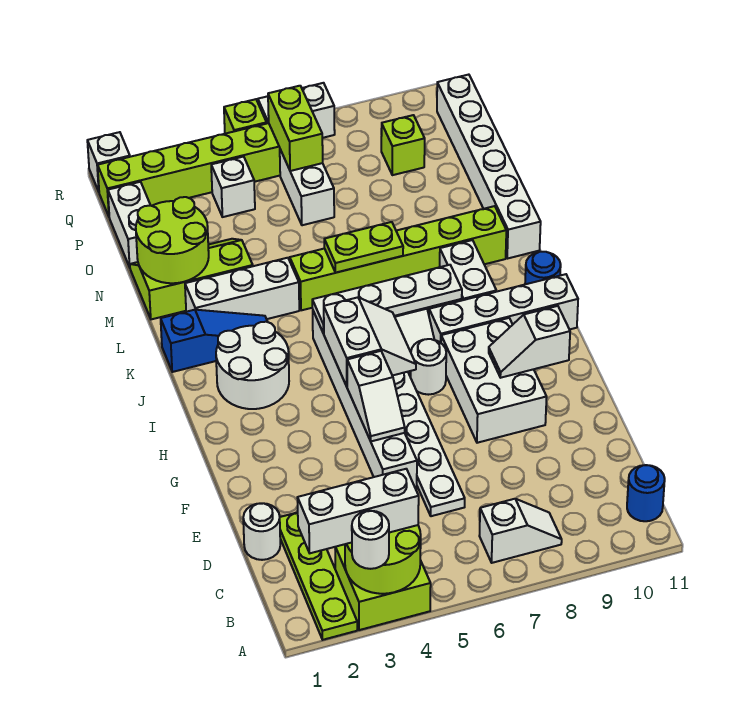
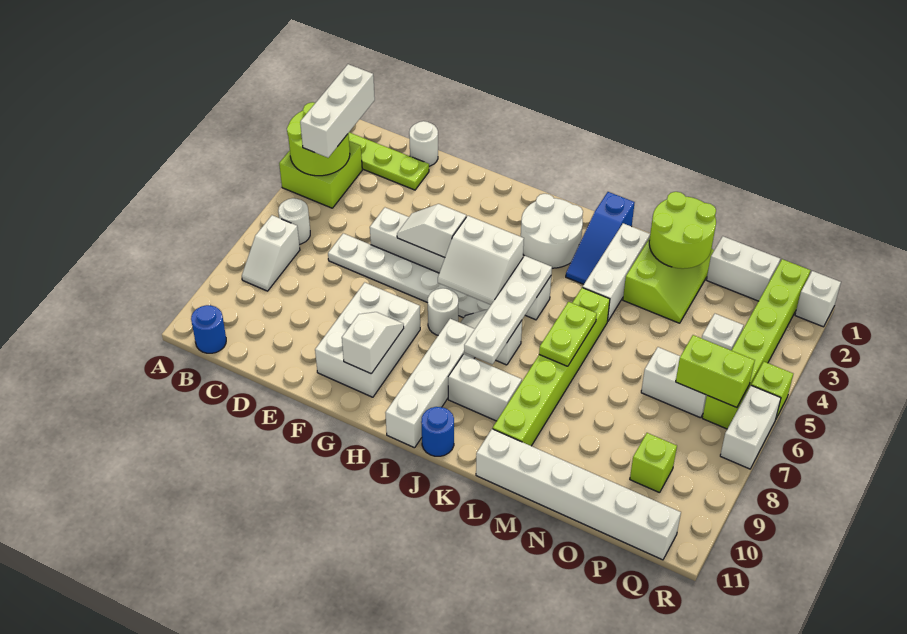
white 1x1 round brick [352,511,389,569] -> white 1x1 round brick moved to [278,198,310,244]
white 2x3 brick [441,318,547,443] -> white 2x3 brick turned to [315,282,420,397]

